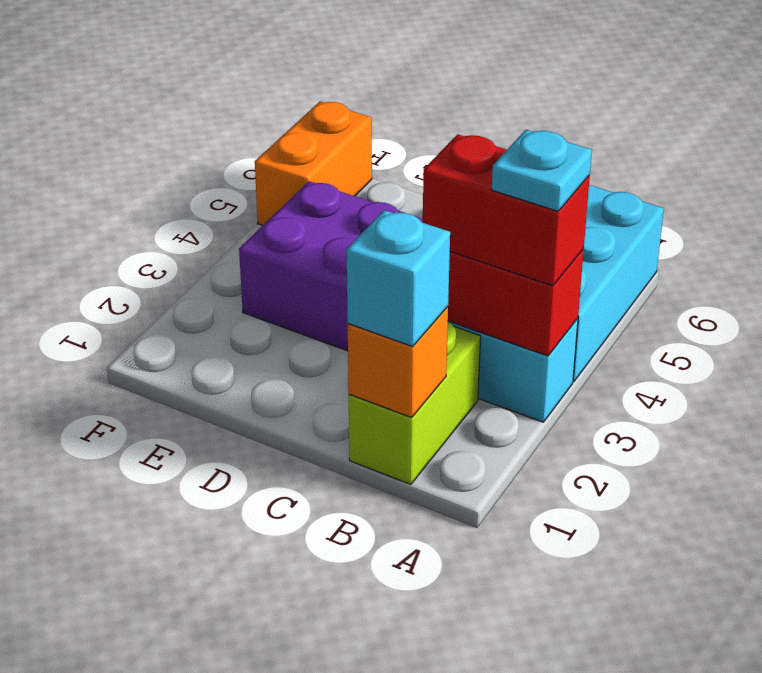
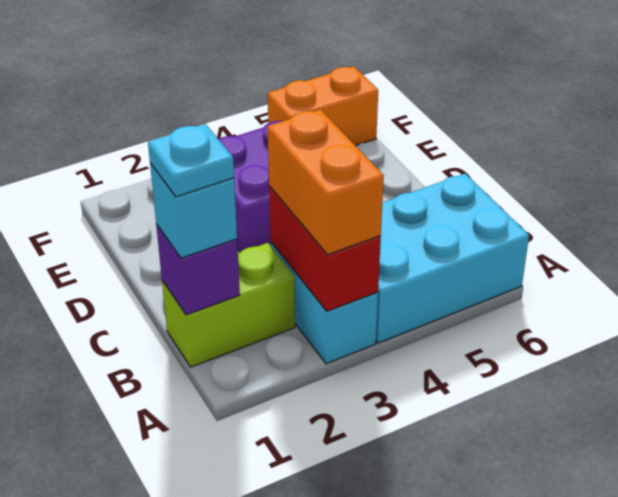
red 1x2 brick [422,134,590,286] -> orange 1x2 brick [268,109,384,255]
cyan 1x1 plate [492,130,592,211] -> cyan 1x1 plate moved to [148,124,234,197]
orange 1x1 brick [348,307,448,418] -> purple 1x1 brick [156,224,240,315]

